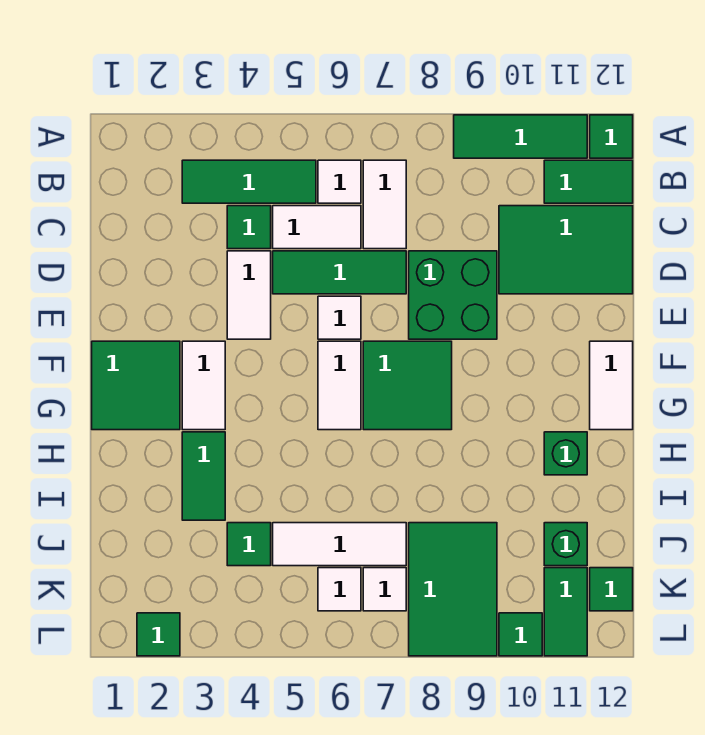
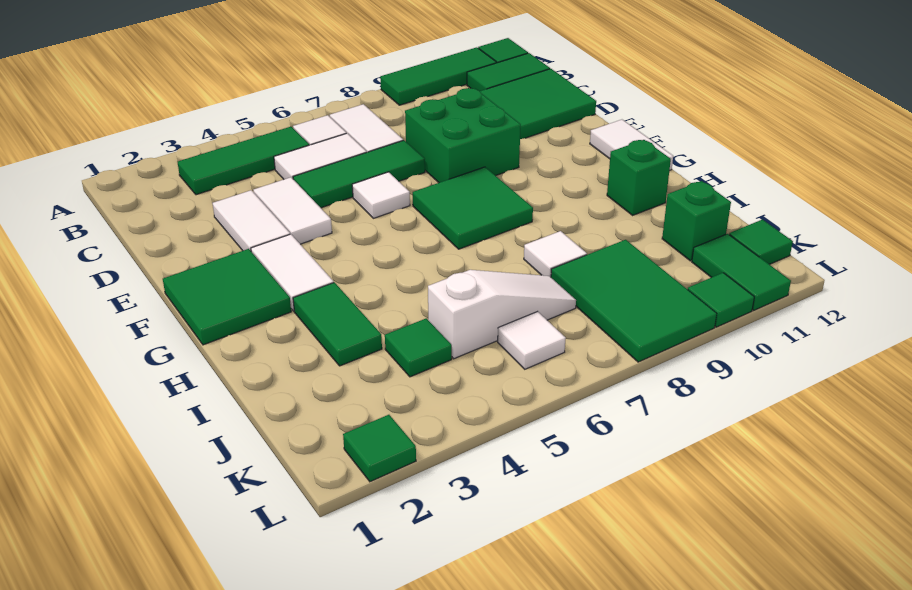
green 1x1 tile [227,206,271,249] -> none
white 1x2 tile [318,341,361,430] -> white 1x2 tile moved to [213,190,290,251]
white 1x3 tile [273,523,406,566] -> white 1x3 slope [428,270,576,359]
white 1x1 tile [363,568,406,611] -> white 1x1 tile moved to [524,231,587,277]

